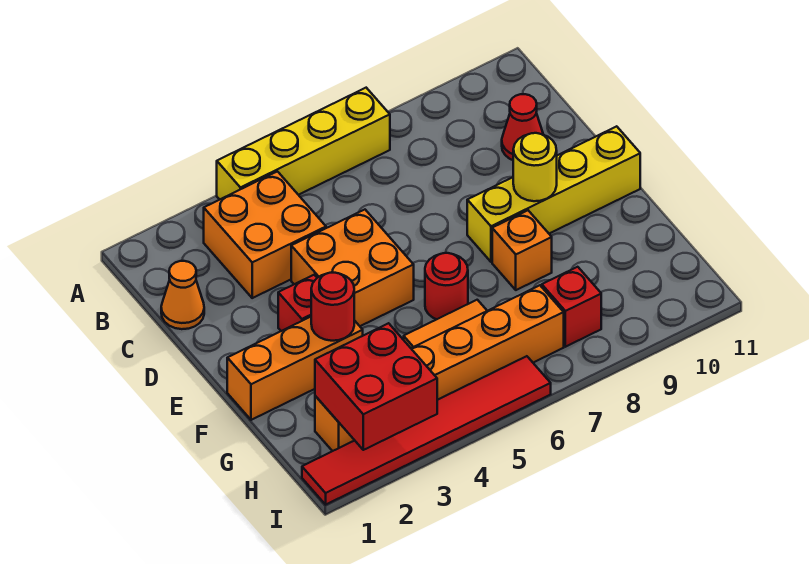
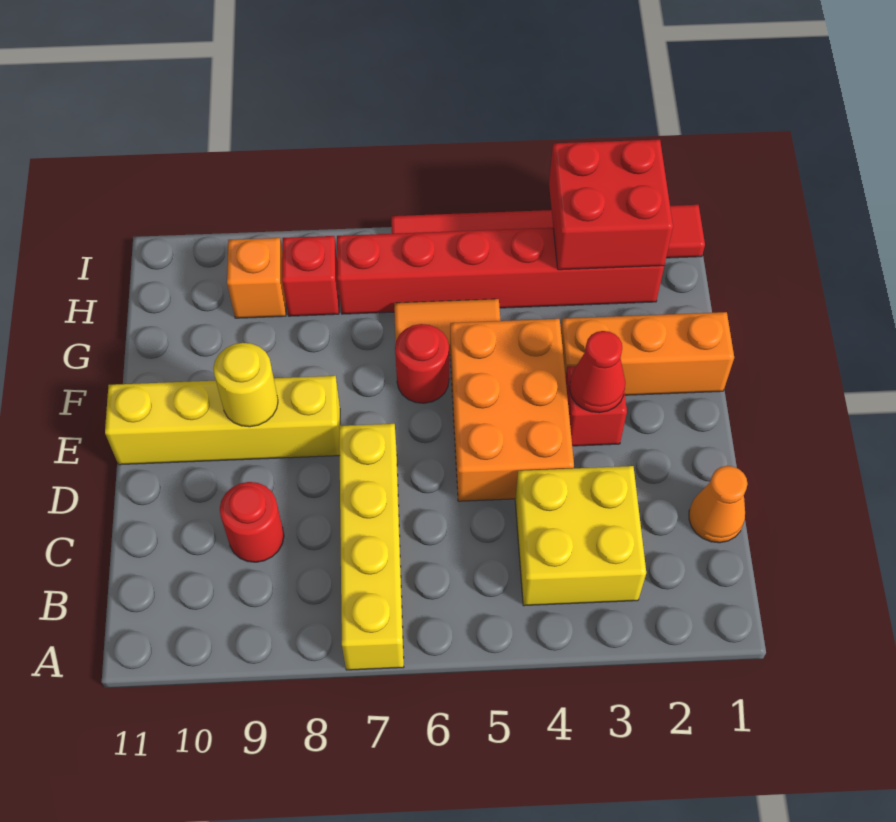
yellow 1x4 brick [217,88,390,200] -> yellow 1x4 brick turned to [339,424,404,670]
orange 2x2 brick [204,172,326,298] -> yellow 2x2 brick [515,466,646,606]
red 1x1 cone [502,94,543,160] -> red 1x1 cone moved to [570,331,625,413]
orange 2x2 brick [291,210,414,326] -> orange 2x3 brick [450,319,574,501]
red 1x1 round brick [311,273,354,341] -> red 1x1 round brick moved to [220,482,284,562]
orange 1x1 brick [492,210,552,290] -> orange 1x1 brick moved to [227,238,286,318]
orange 1x6 brick [315,285,564,451] -> red 1x6 brick [337,228,664,314]

